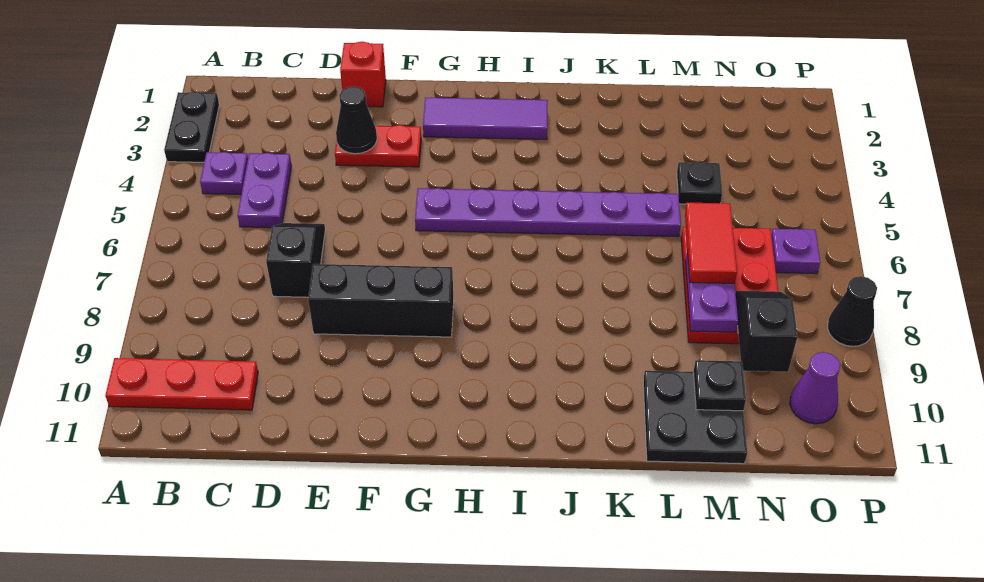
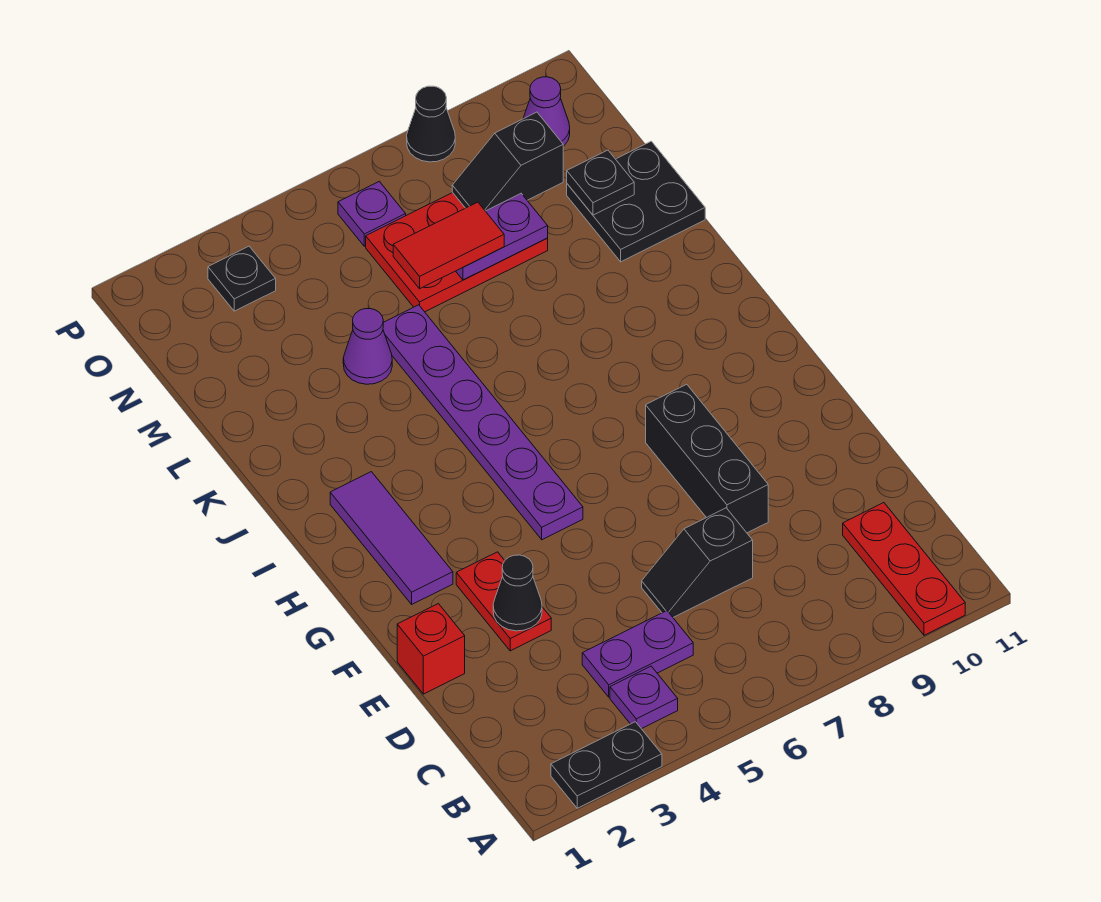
none -> purple 1x1 cone [343,309,392,384]
black 1x1 plate [677,162,722,204] -> black 1x1 plate moved to [208,246,276,311]

